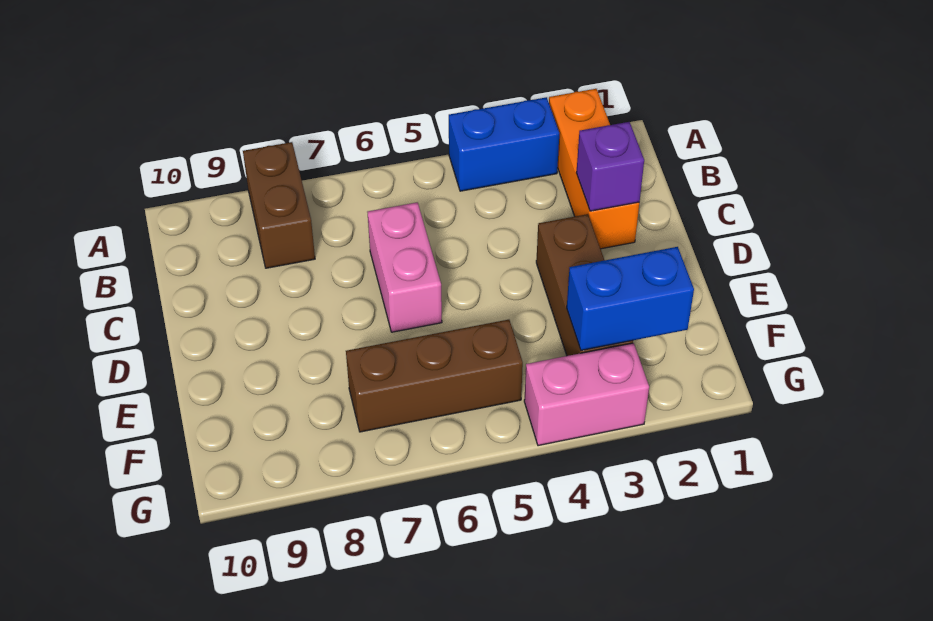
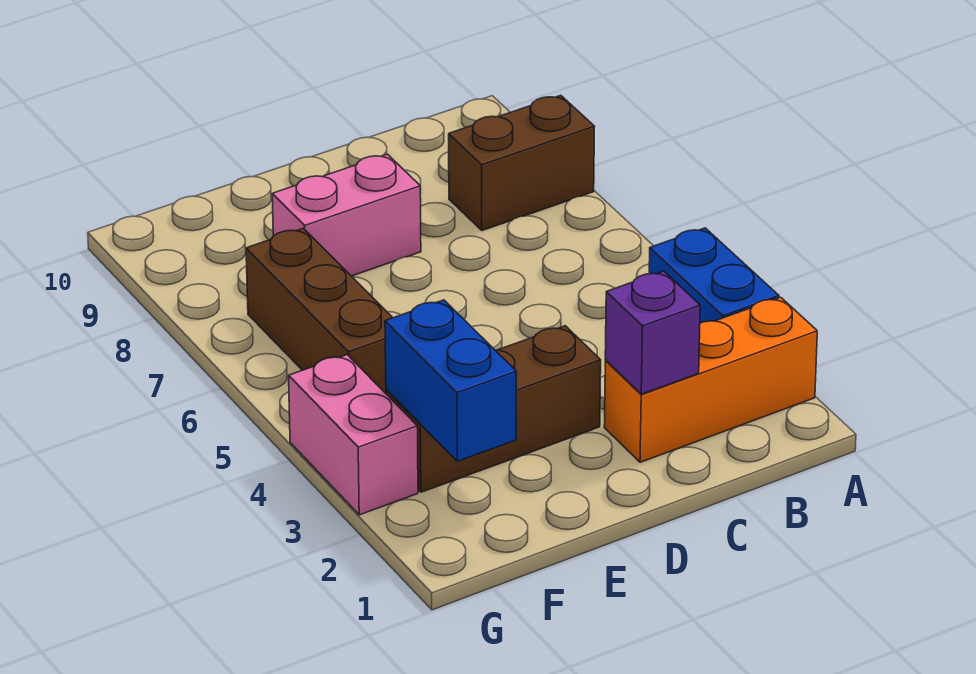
pink 1x2 brick [368,202,442,332] -> pink 1x2 brick moved to [272,154,421,276]

